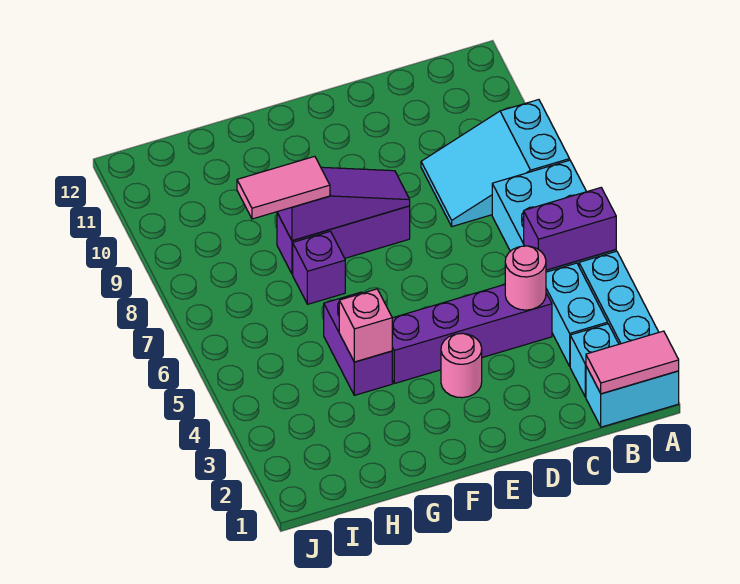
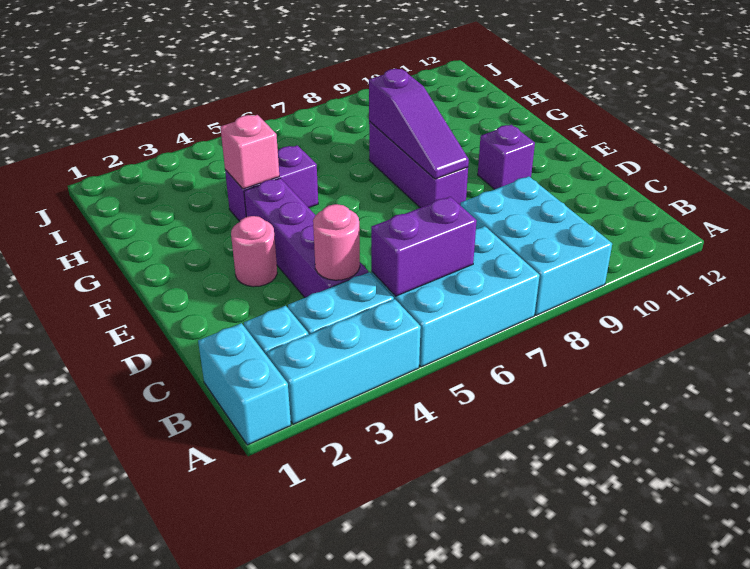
pink 1x2 tile [586,331,679,394] -> none
purple 1x2 brick [524,188,616,270] -> purple 1x2 brick turned to [371,197,477,296]
cyan 2x3 slope [421,100,570,226] -> cyan 2x3 brick [461,176,612,315]
purple 1x1 brick [293,231,345,304] -> purple 1x1 brick moved to [478,125,535,189]
pink 1x2 tile [237,156,330,219] -> none

